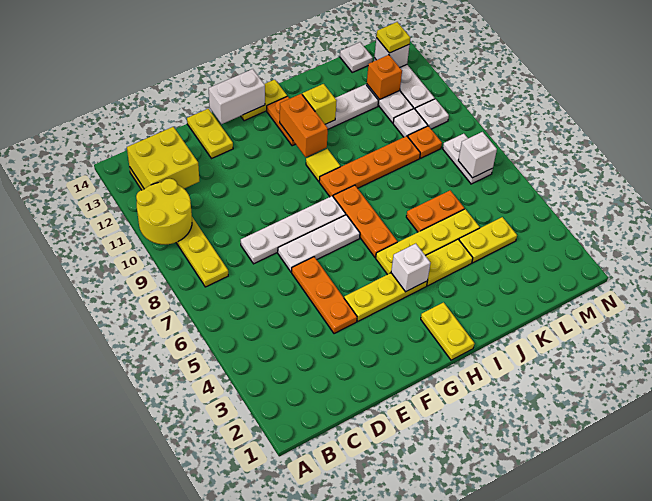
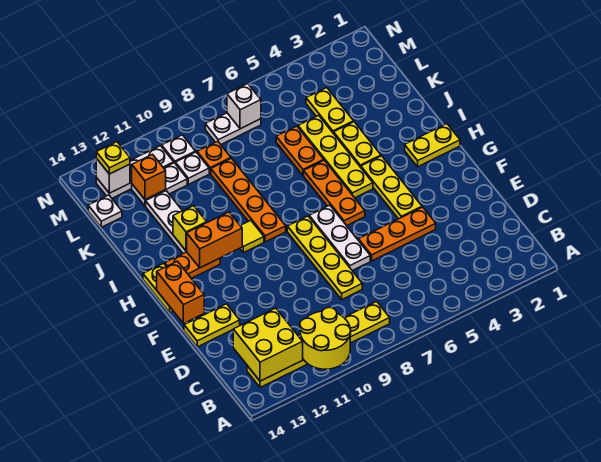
white 1x4 plate [241,196,346,264] -> yellow 1x4 plate [287,216,362,299]
white 1x2 brick [209,69,265,124] -> orange 1x2 brick [157,261,204,324]
white 1x1 brick [391,244,431,292] -> none
orange 1x3 plate [333,185,397,258] -> orange 1x3 plate turned to [304,160,365,226]

